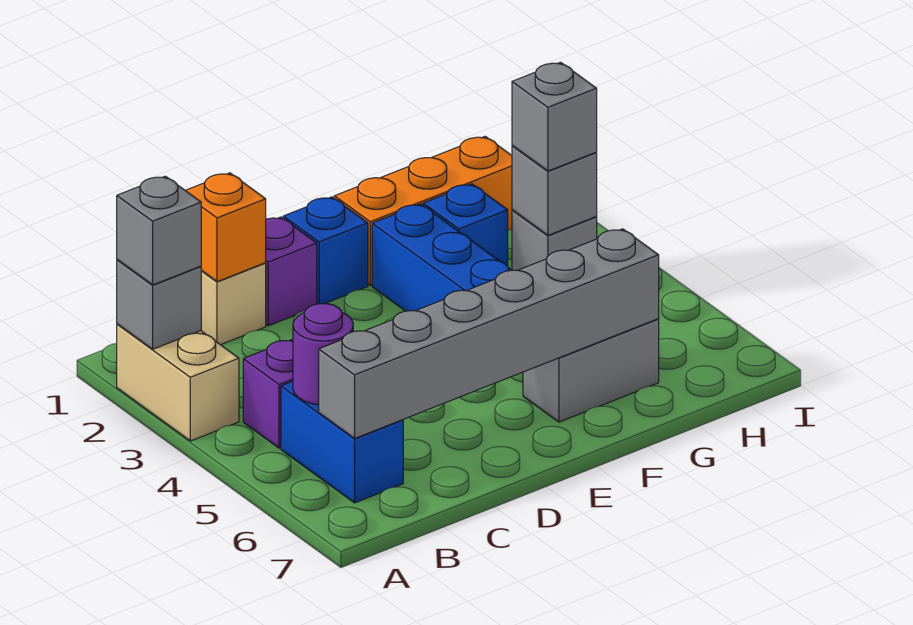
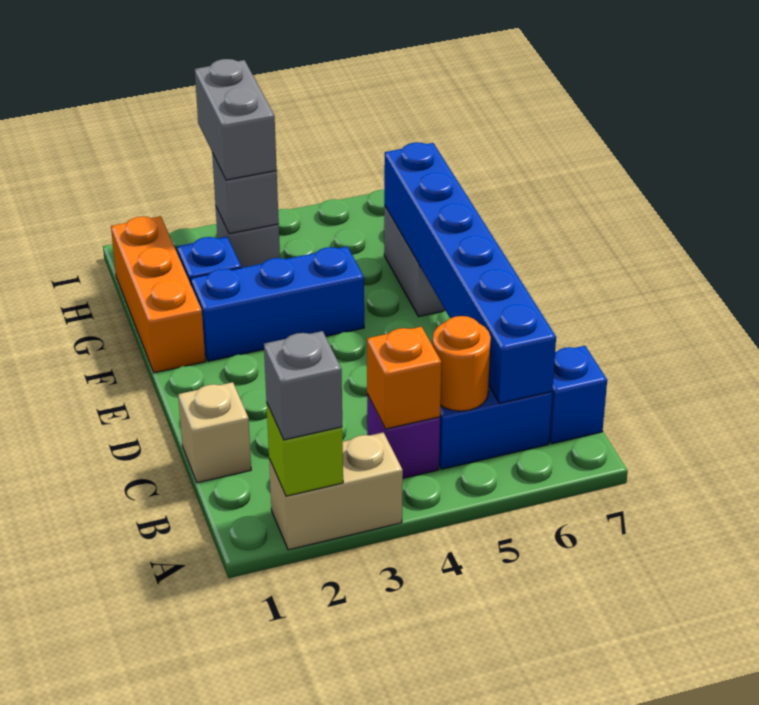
grey 1x1 brick [117,260,201,349] -> lime 1x1 brick [267,404,343,496]
purple 1x1 round brick [293,303,353,404] -> orange 1x1 round brick [432,316,491,411]
grey 1x6 brick [319,229,659,438] -> blue 1x6 brick [384,142,556,403]
orange 1x1 brick [185,173,266,282] -> orange 1x1 brick moved to [367,327,441,429]
purple 1x1 brick [266,217,317,326] -> none
blue 1x1 brick [283,197,368,304] -> blue 1x1 brick moved to [549,346,607,444]
grey 1x1 brick [512,62,597,171] -> grey 1x2 brick [195,59,277,180]

